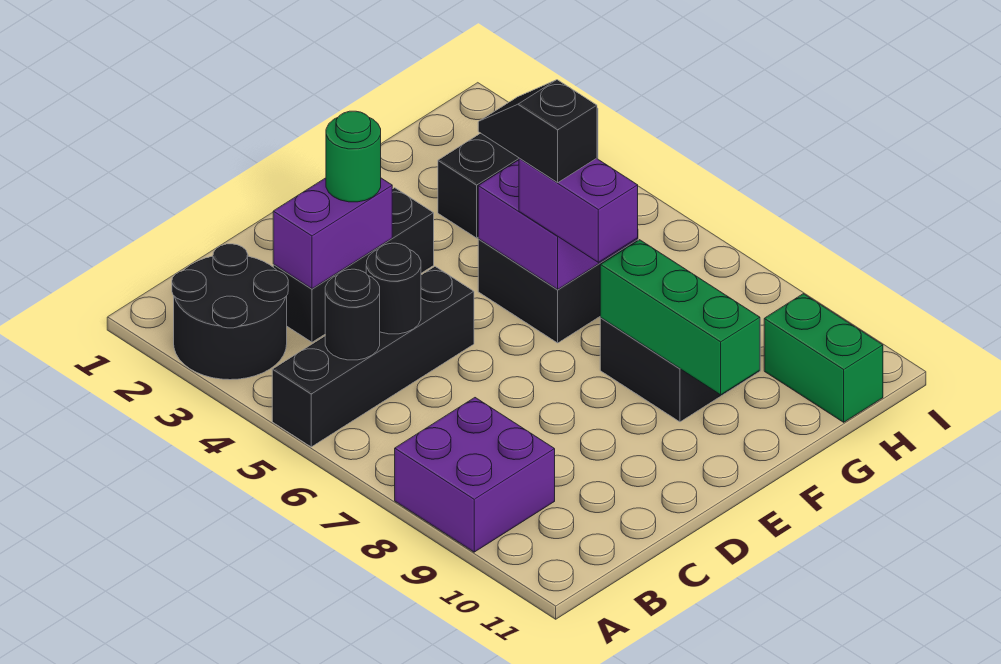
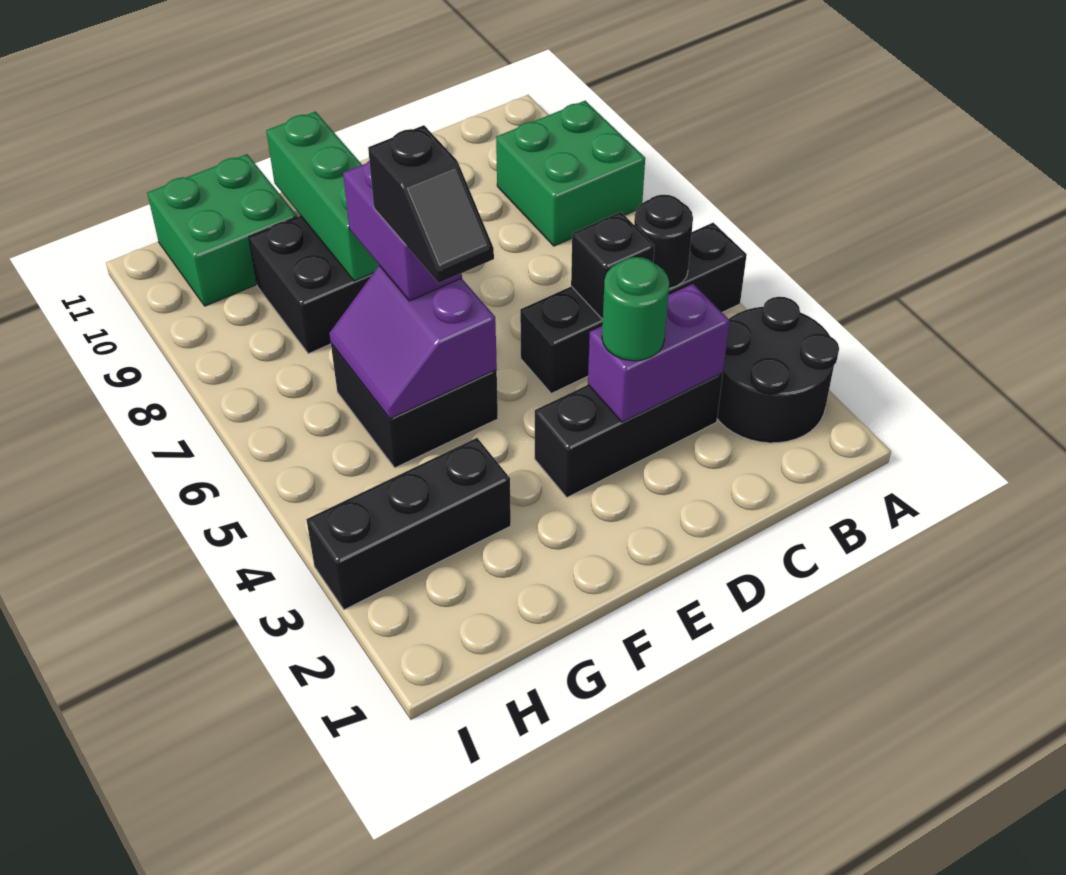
purple 2x2 brick [395,398,555,552] -> green 2x2 brick [496,101,645,246]
black 1x1 round brick [366,243,421,334] -> black 1x1 brick [571,212,655,320]
green 1x2 brick [764,294,883,422] -> green 2x2 brick [147,154,297,306]

